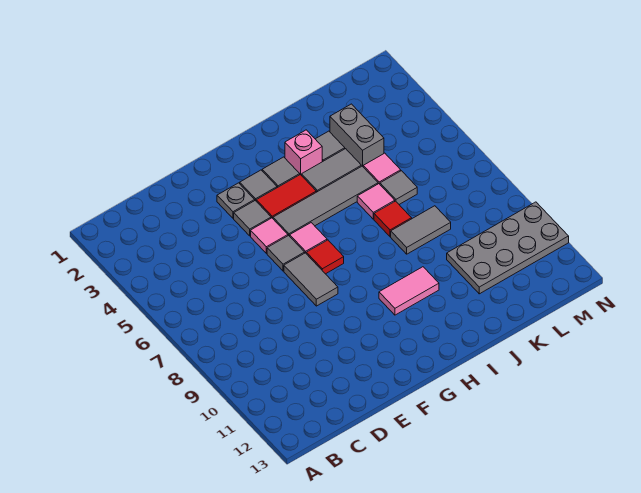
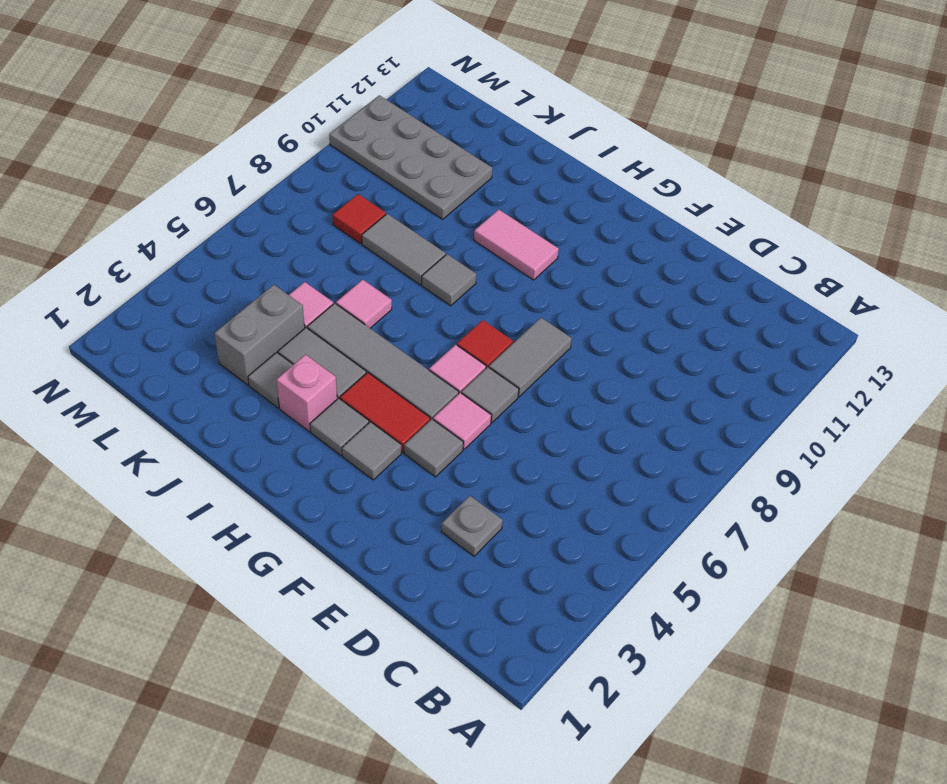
grey 1x1 plate [217,183,255,218] -> grey 1x1 plate moved to [442,496,503,556]
red 1x1 tile [374,201,412,237] -> red 1x1 tile moved to [333,194,386,244]
grey 1x1 tile [380,171,417,204] -> grey 1x1 tile moved to [422,254,476,306]

